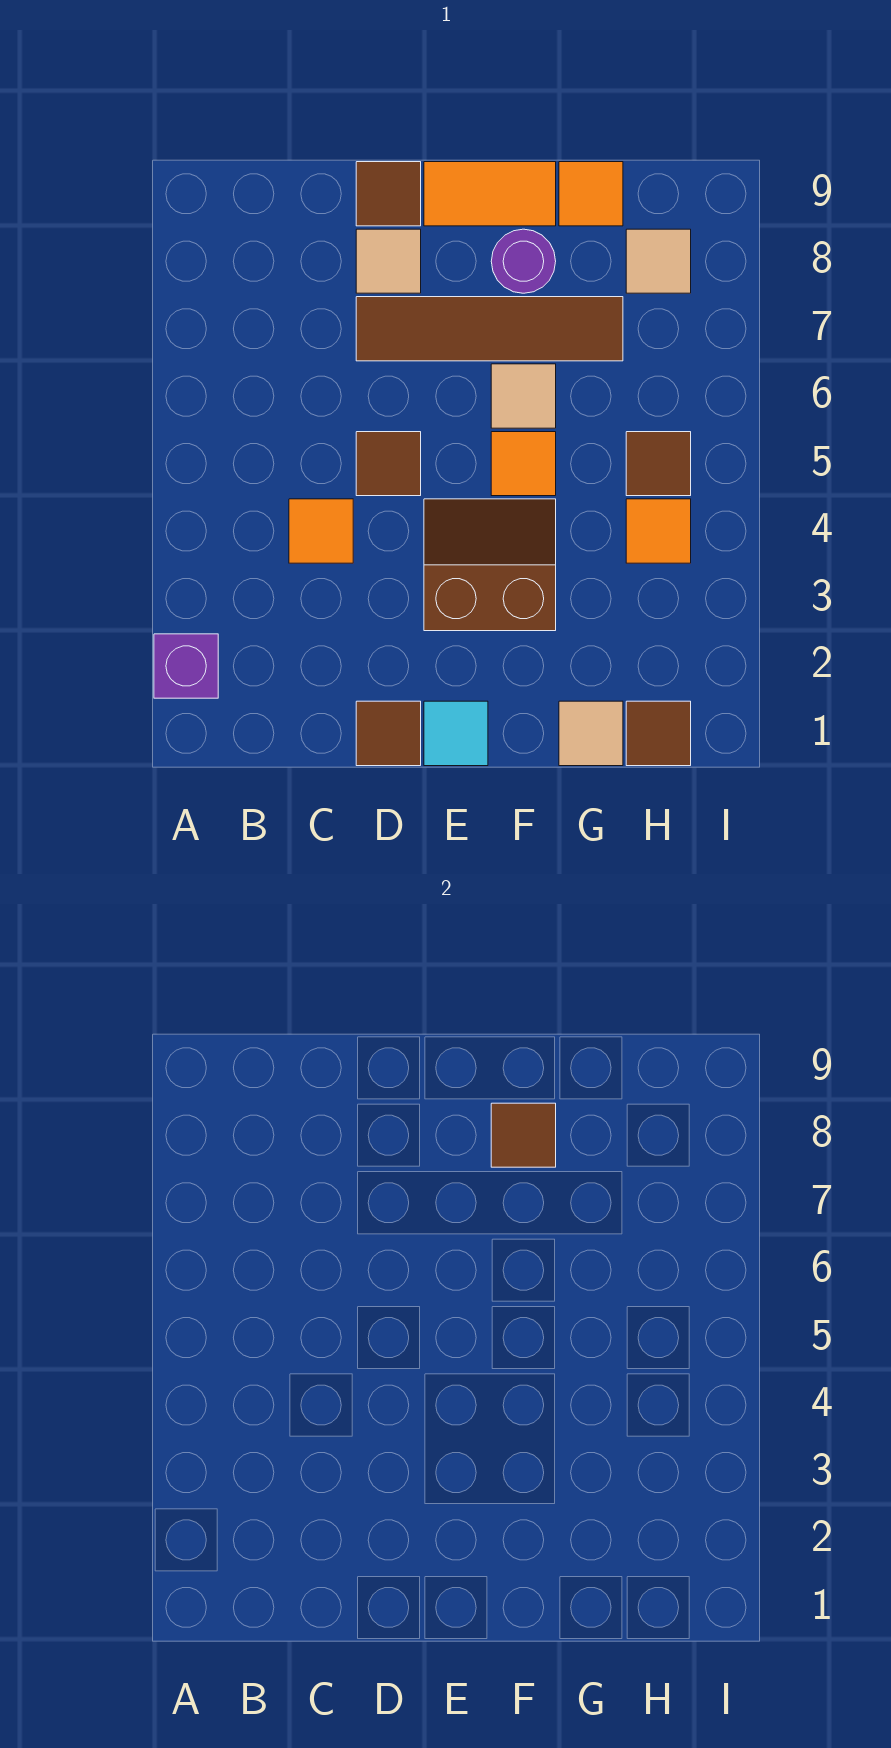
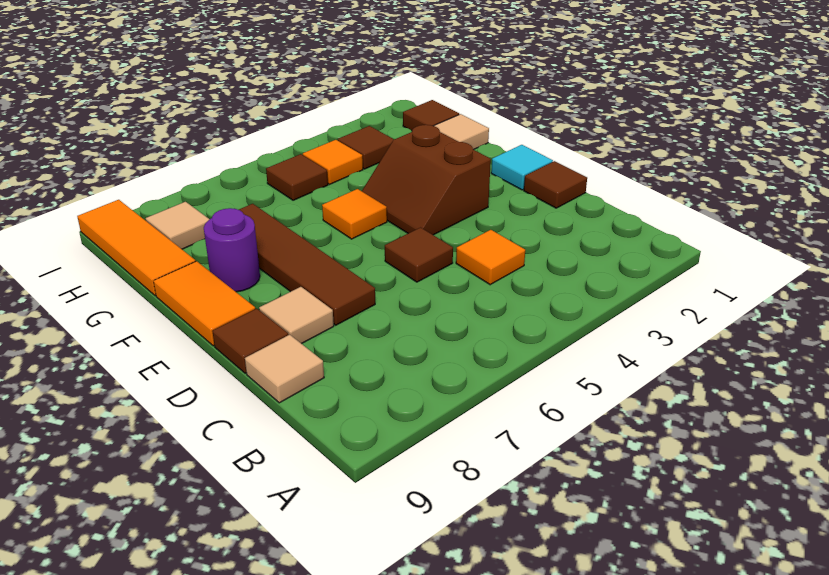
purple 1x1 brick [154,634,218,698] -> none
tan 1x1 tile [491,364,556,428] -> tan 1x1 tile moved to [245,335,324,403]
brown 1x1 tile [491,1103,556,1167] -> brown 1x1 tile moved to [338,126,394,169]
orange 1x1 tile [559,162,623,226] -> orange 1x3 tile [77,200,196,296]

